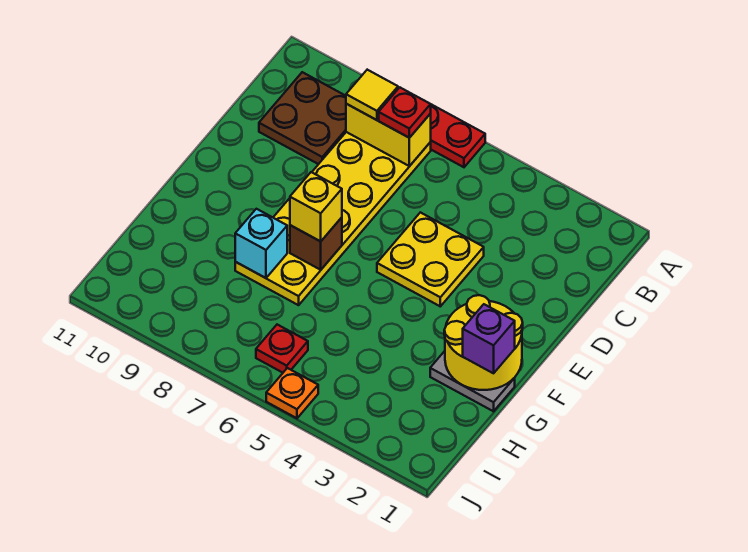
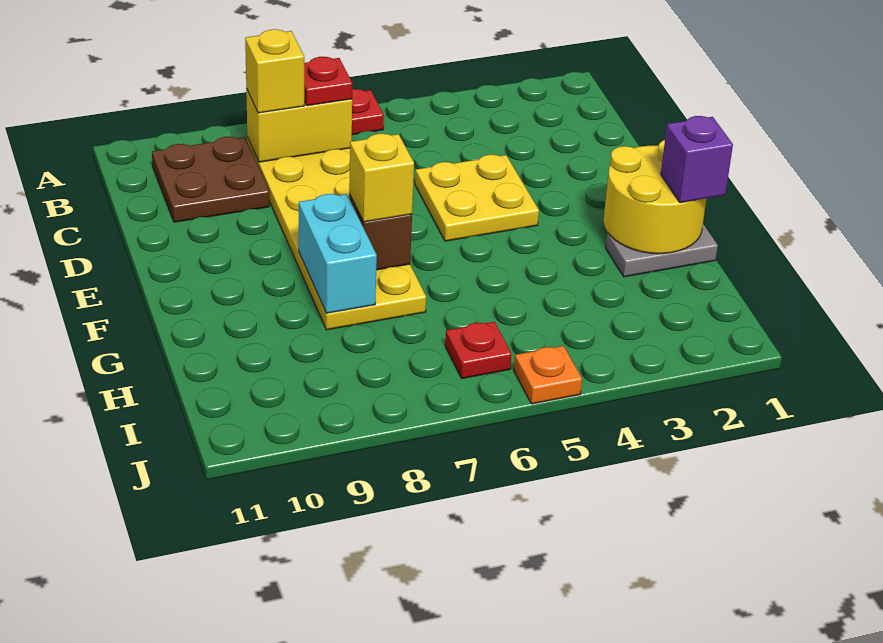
yellow 1x1 tile [346,70,398,120] -> yellow 1x1 brick [245,29,304,113]
cyan 1x1 brick [235,209,287,278] -> cyan 1x2 brick [299,194,377,313]

